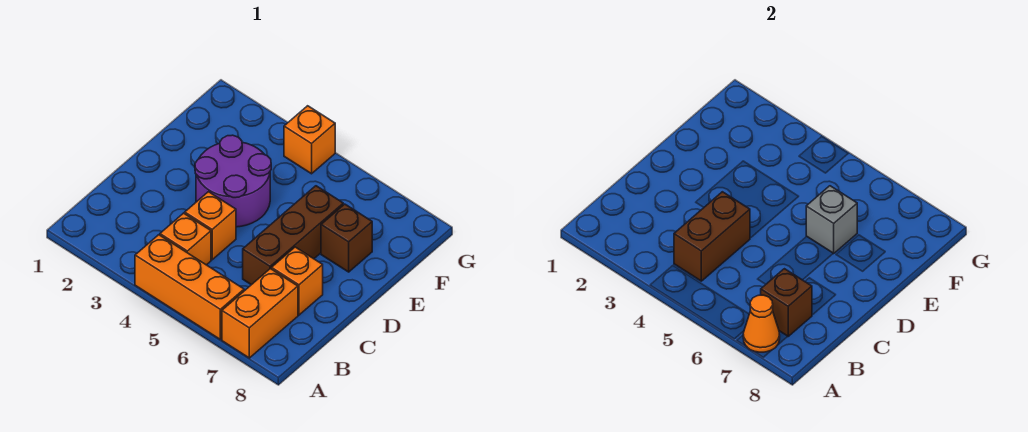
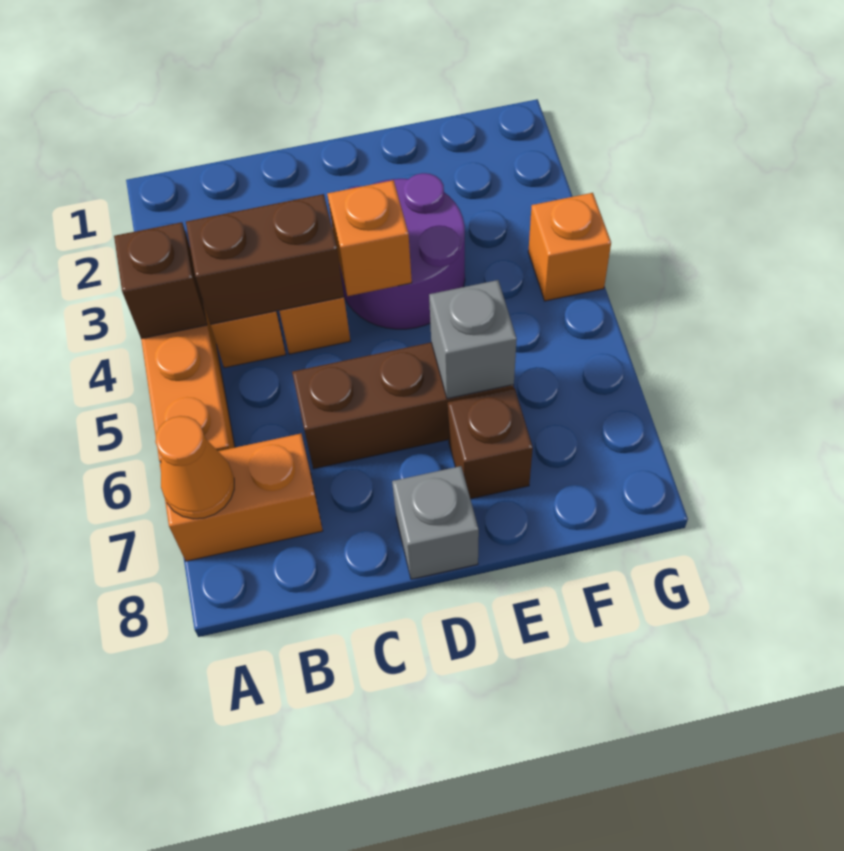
brown 1x1 brick [761,269,812,336] -> brown 1x1 brick moved to [114,222,207,339]
orange 1x1 brick [272,247,323,315] -> orange 1x1 brick moved to [327,180,412,296]
none -> grey 1x1 brick [392,466,479,579]

